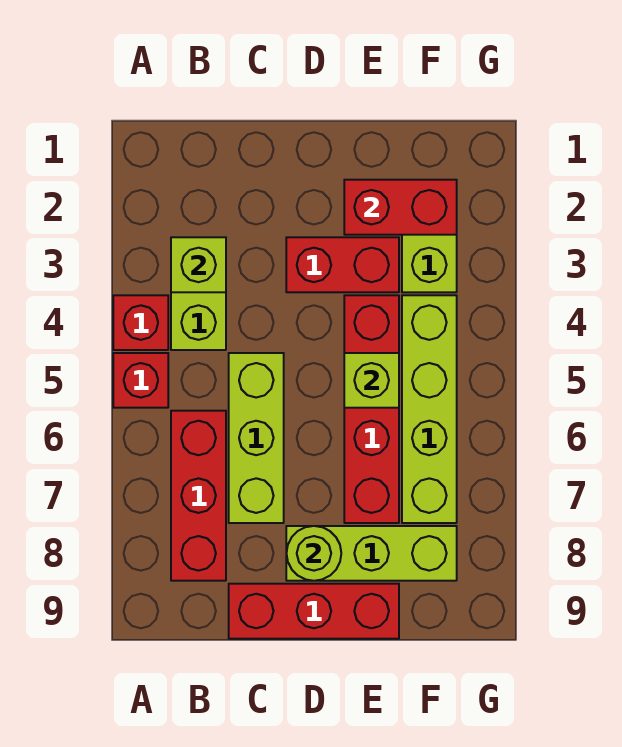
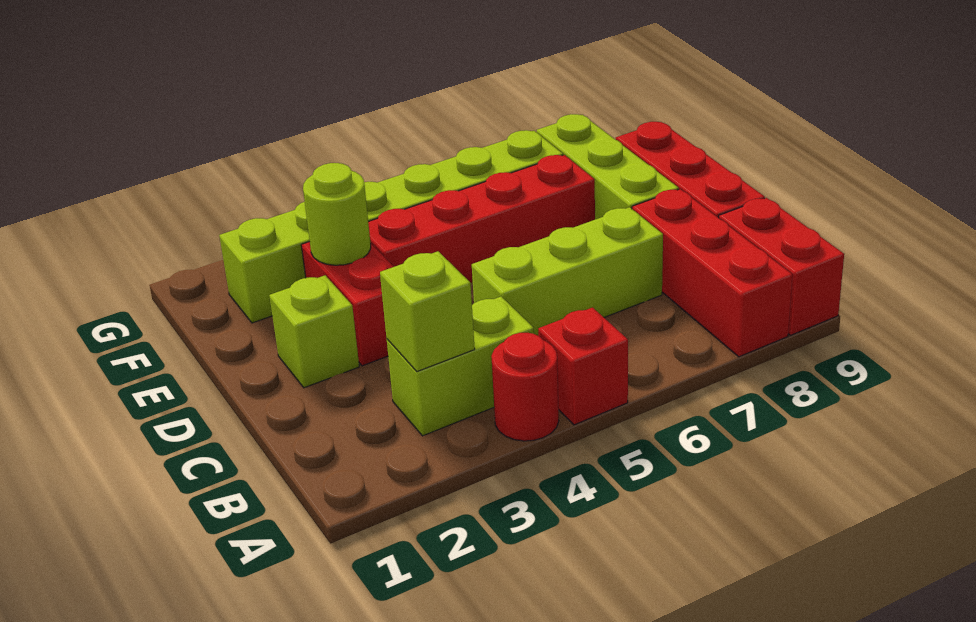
red 1x1 brick [113,295,168,350] -> red 1x1 round brick [491,333,559,441]
red 1x3 brick [171,411,226,581] -> red 1x3 brick turned to [632,189,793,357]
lime 1x1 round brick [287,526,341,581] -> lime 1x1 round brick moved to [303,163,371,265]
red 1x2 brick [344,180,457,235] -> red 1x2 brick moved to [719,198,844,335]
lime 1x1 brick [344,353,399,408] -> lime 1x1 brick moved to [269,275,359,388]

